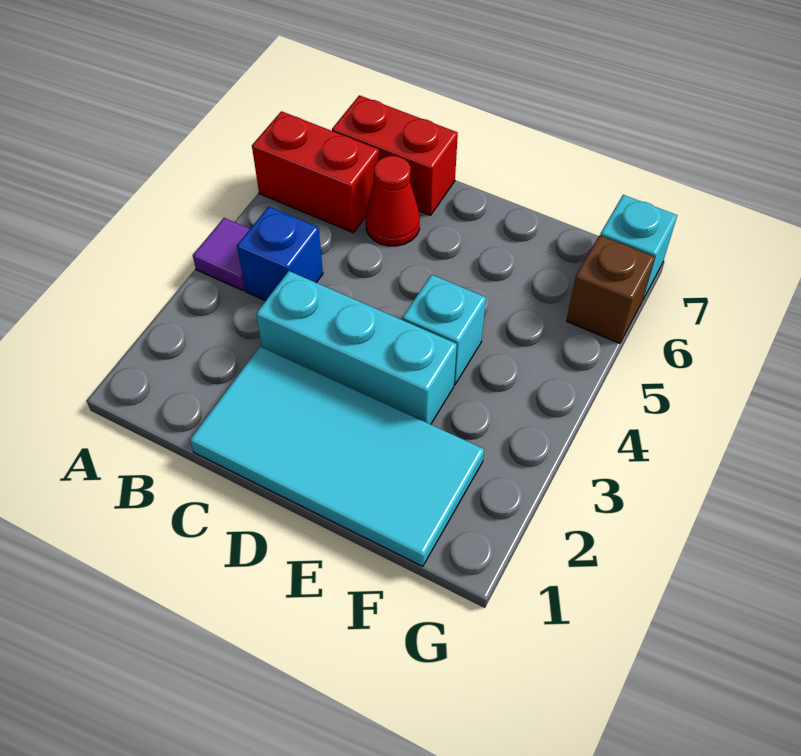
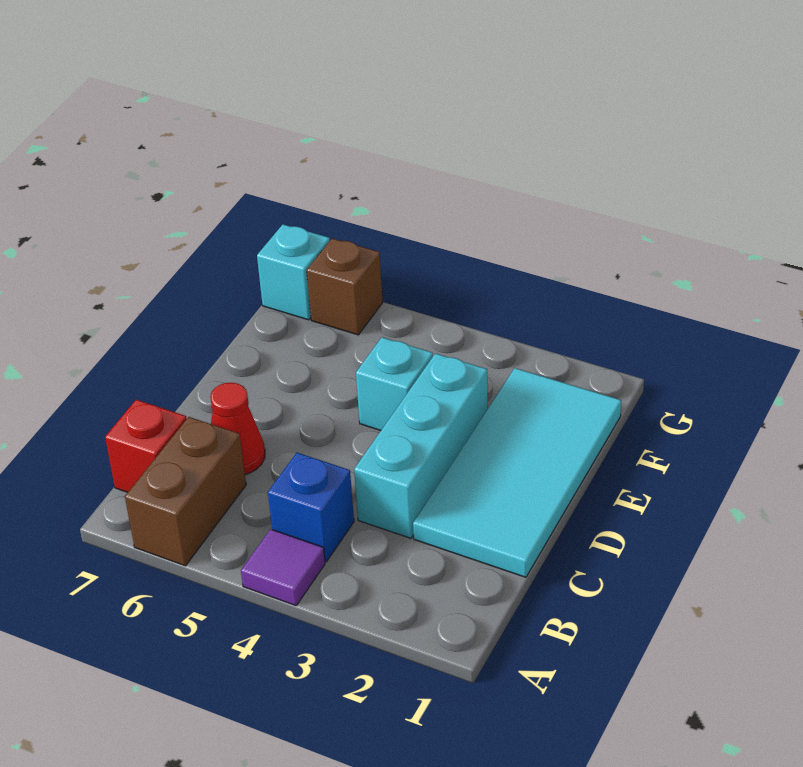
red 1x2 brick [252,111,379,233] -> brown 1x2 brick [125,417,246,566]
red 1x2 brick [332,95,458,215] -> red 1x1 brick [105,400,186,492]

